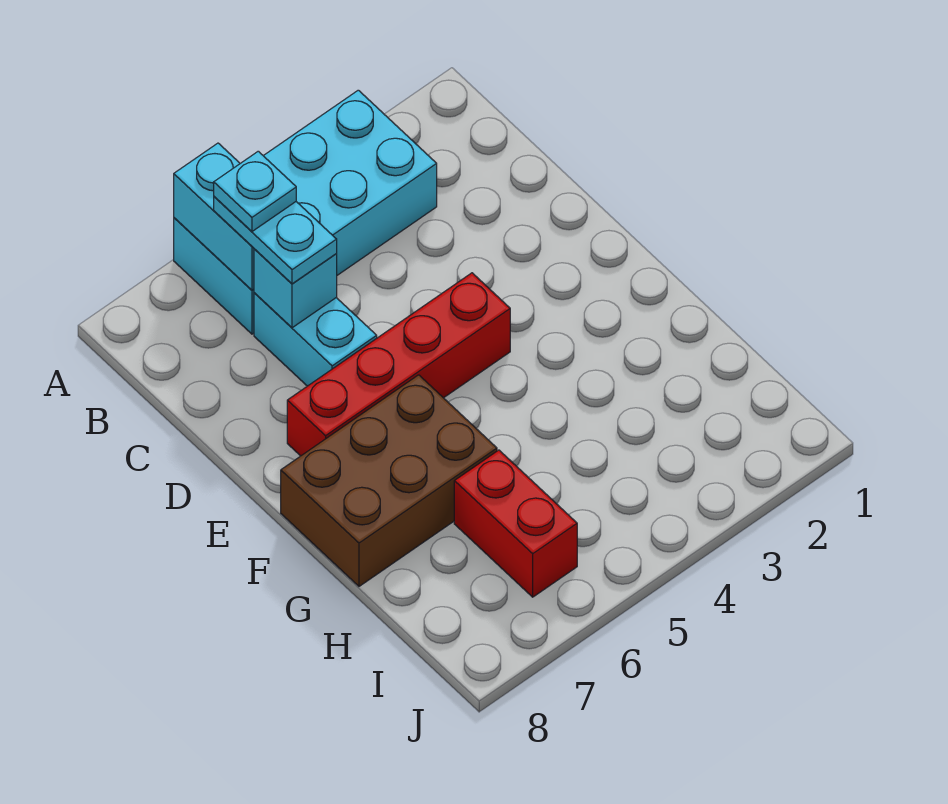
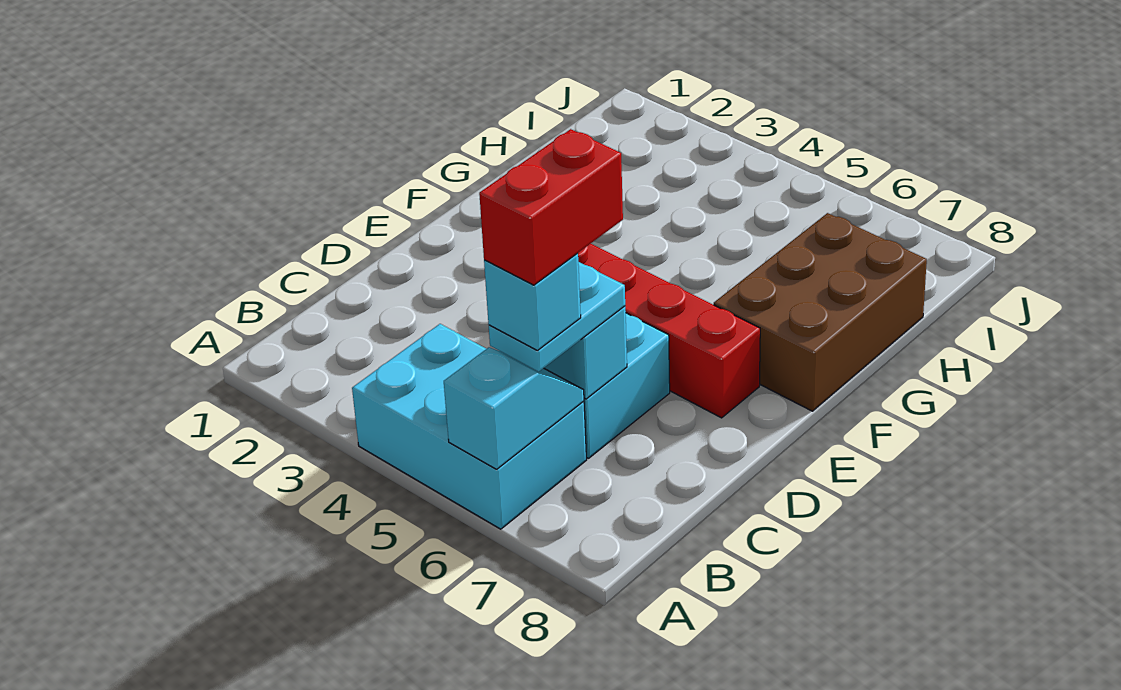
cyan 2x4 brick [174,90,437,334] -> cyan 2x3 brick [352,324,586,529]
cyan 1x2 brick [174,143,254,290] -> cyan 1x2 slope [444,347,584,469]
cyan 1x1 plate [214,151,296,231] -> cyan 1x1 brick [484,253,581,350]
brown 2x3 brick [281,375,497,586] -> brown 2x3 brick turned to [714,213,927,411]
red 1x2 brick [454,450,577,597] -> red 1x2 brick moved to [479,129,623,285]

